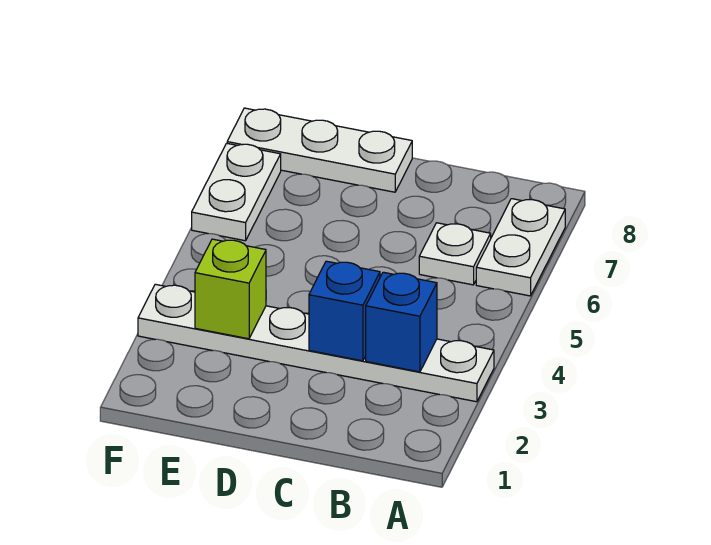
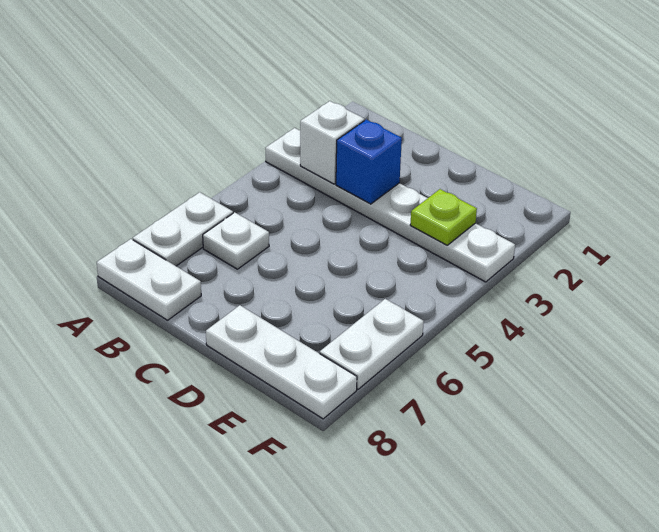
none -> white 1x2 plate [97,239,201,320]
blue 1x1 brick [366,272,437,372] -> white 1x1 brick [300,101,364,184]
lime 1x1 brick [195,239,266,339] -> lime 1x1 plate [410,189,477,245]

